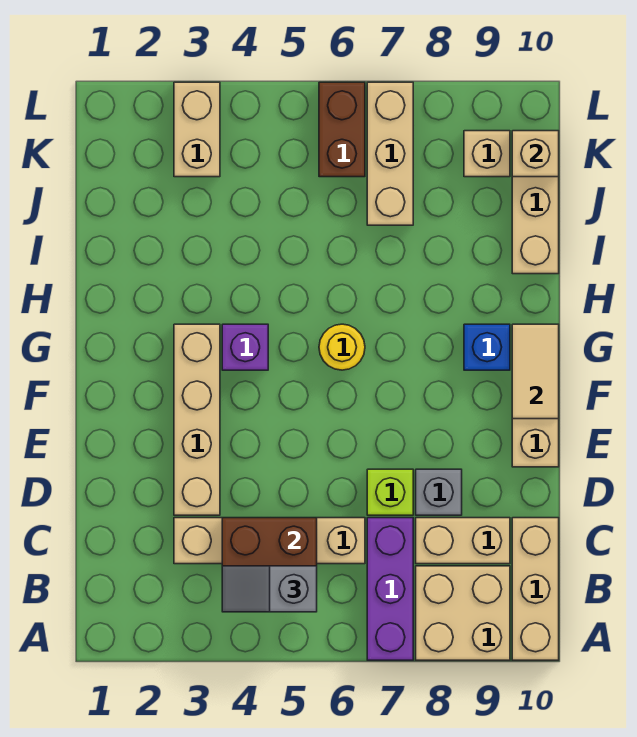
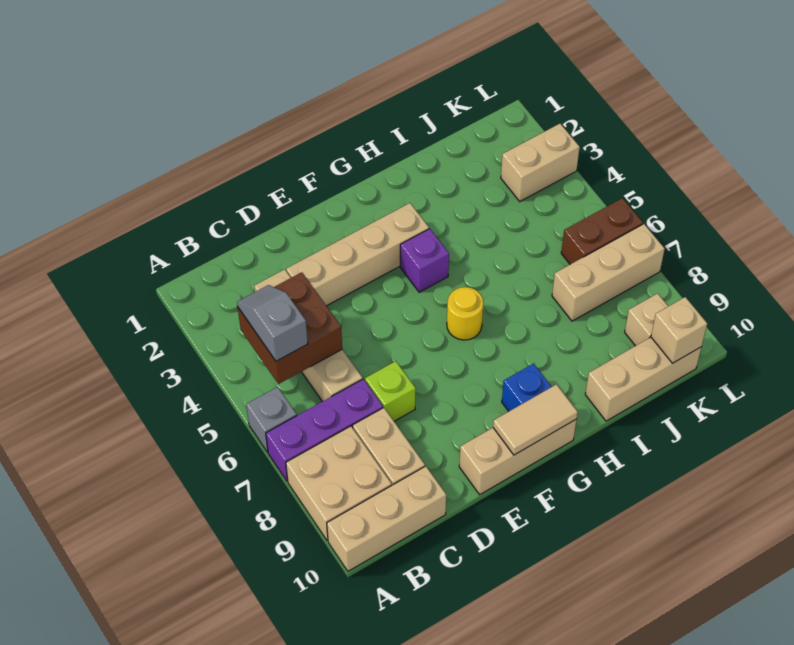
grey 1x1 brick [416,469,462,515] -> grey 1x1 brick moved to [246,387,297,452]

